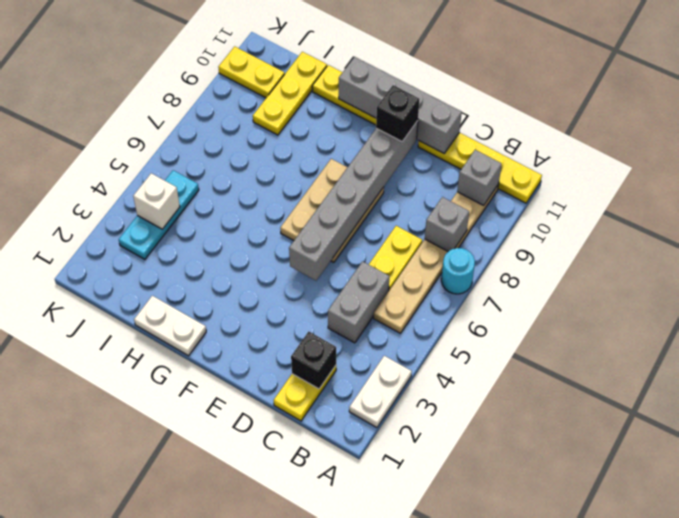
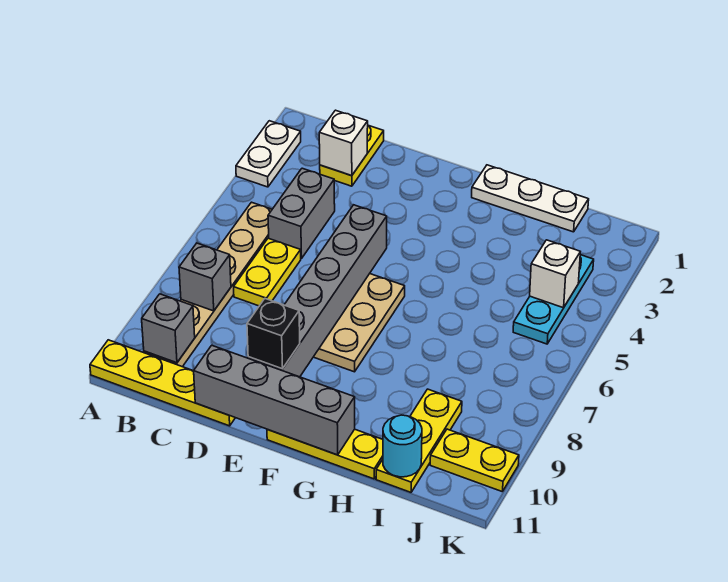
cyan 1x1 round brick [441,248,475,294] -> cyan 1x1 round brick moved to [383,415,422,477]
black 1x1 brick [291,332,336,389] -> white 1x1 brick [319,110,368,176]
white 1x2 plate [134,296,206,356] -> white 1x3 plate [472,165,589,232]

